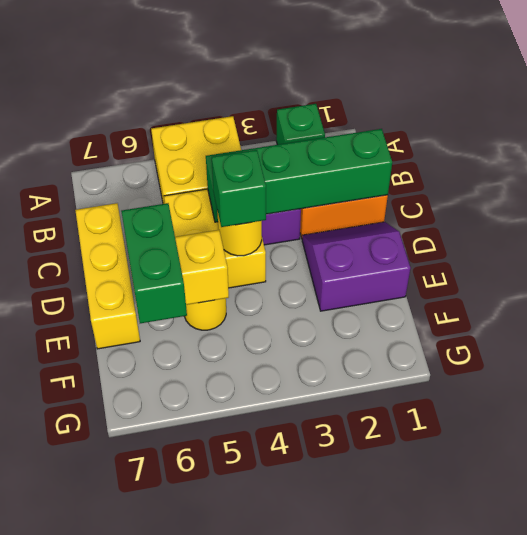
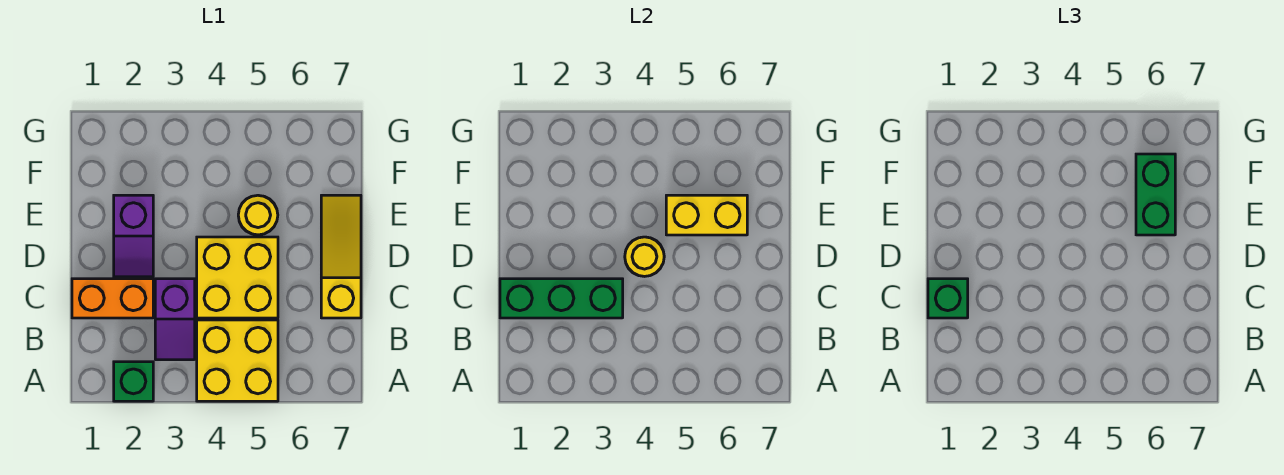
green 1x4 brick [206,129,392,222] -> green 1x3 brick [500,279,623,318]
yellow 1x3 brick [75,203,140,349] -> yellow 1x3 slope [321,195,361,318]
purple 2x2 slope [302,222,411,311] -> purple 1x2 slope [114,195,153,277]
green 1x1 brick [212,150,266,227] -> green 1x1 brick moved to [928,279,968,318]

